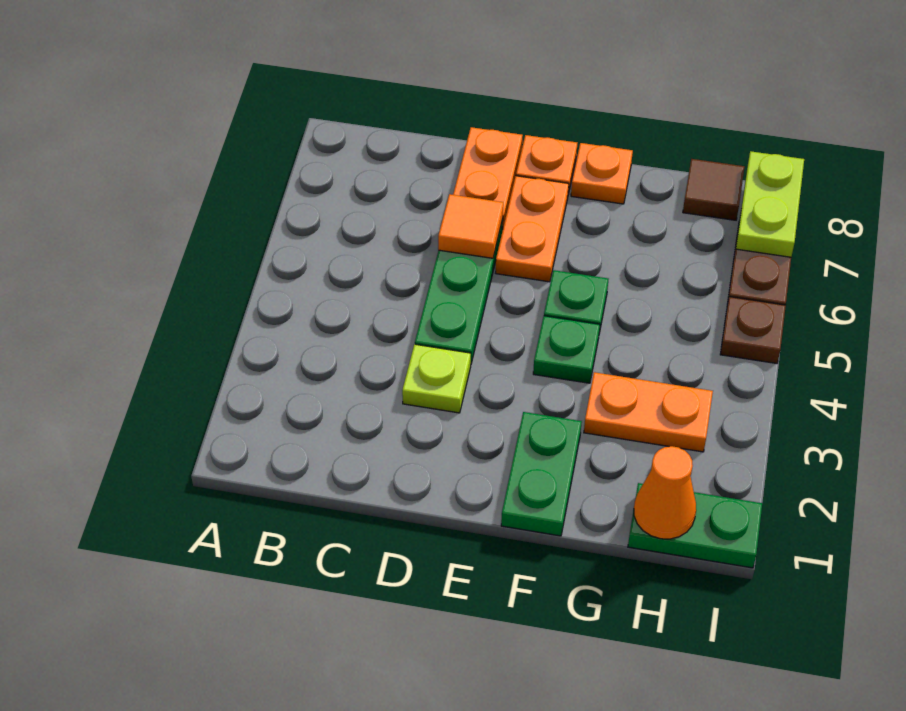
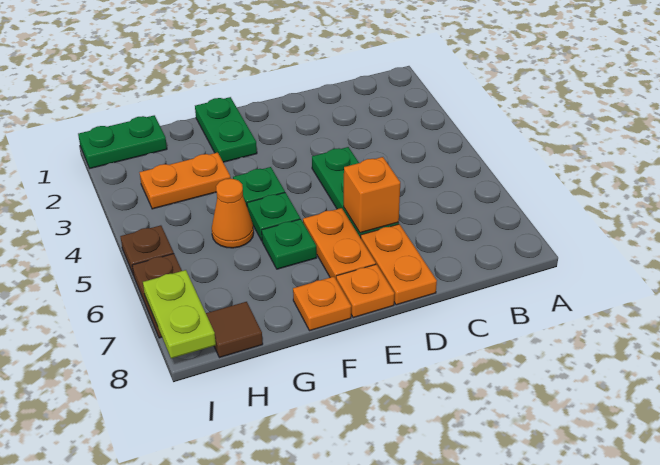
lime 1x1 plate [402,344,471,413] -> none
orange 1x1 tile [438,194,503,258] -> orange 1x1 brick [344,157,400,233]
none -> green 1x1 plate [262,219,317,269]
orange 1x1 cone [634,446,696,539] -> orange 1x1 cone moved to [212,179,254,248]

